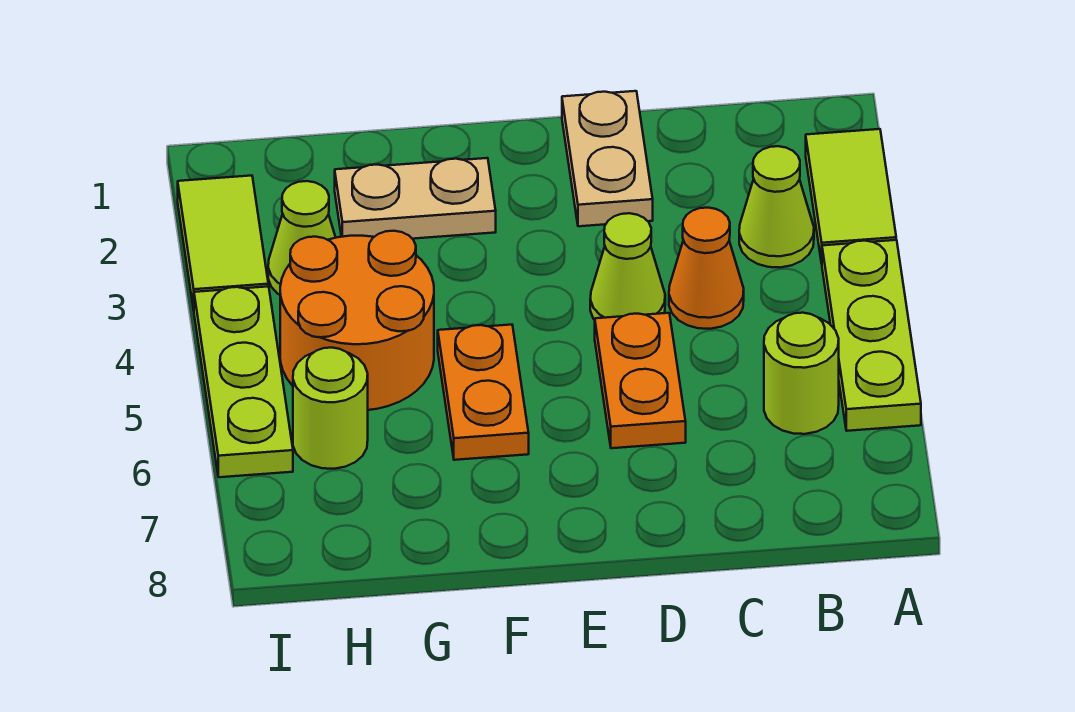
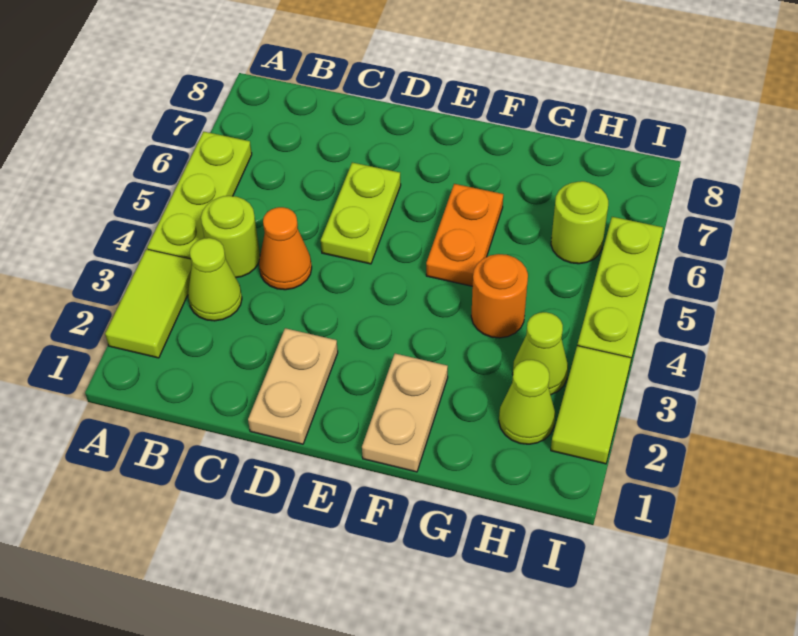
lime 1x1 round brick [764,313,839,434] -> lime 1x1 round brick moved to [201,196,260,278]
lime 1x1 cone [590,213,665,320] -> lime 1x1 cone moved to [499,360,555,444]
orange 1x2 plate [595,313,686,448] -> lime 1x2 plate [321,163,401,264]
tan 1x2 plate [335,158,496,239] -> tan 1x2 plate turned to [362,354,448,472]
orange 2x2 round brick [280,231,434,410] -> orange 1x1 round brick [471,254,528,338]

